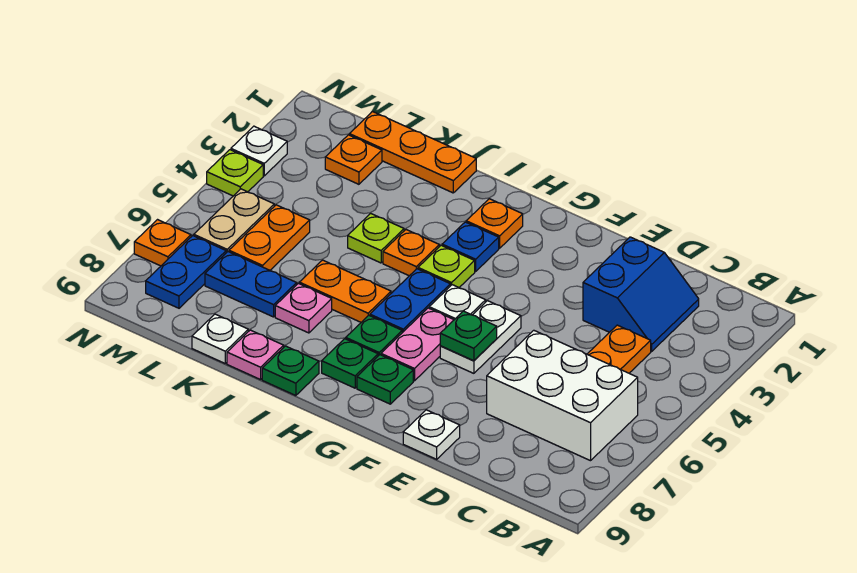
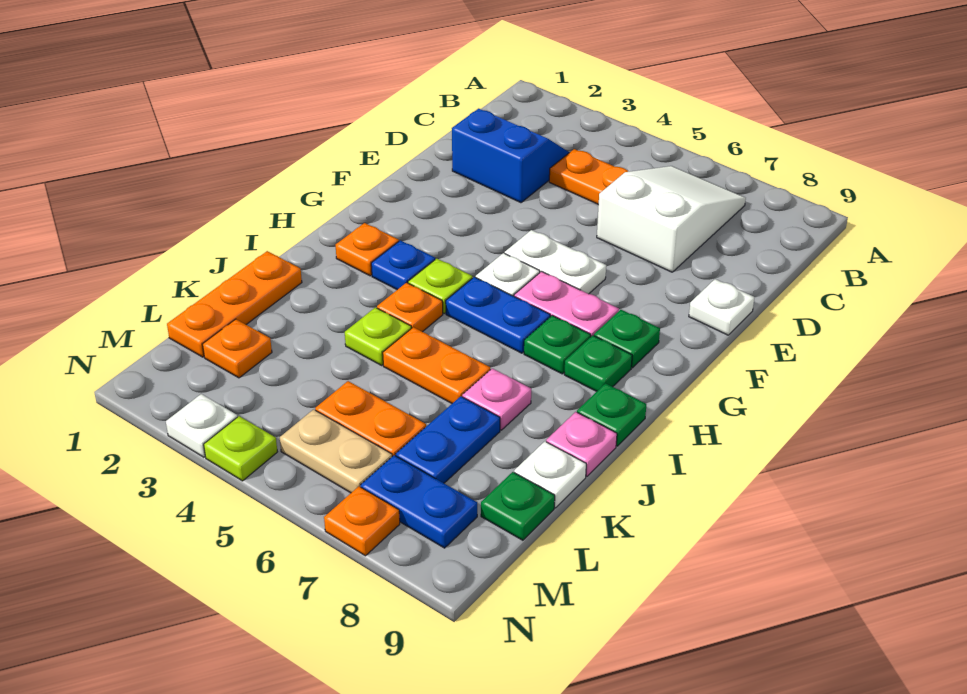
white 2x3 brick [487,330,638,461] -> white 2x3 slope [597,166,746,272]
green 1x1 plate [440,311,497,361] -> green 1x1 plate moved to [481,472,555,540]
orange 1x2 plate [299,260,391,322] -> orange 1x2 plate turned to [383,327,490,403]

